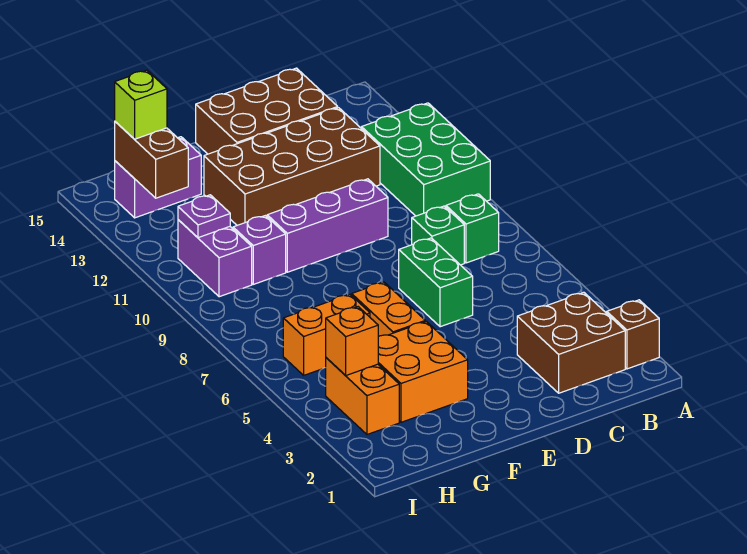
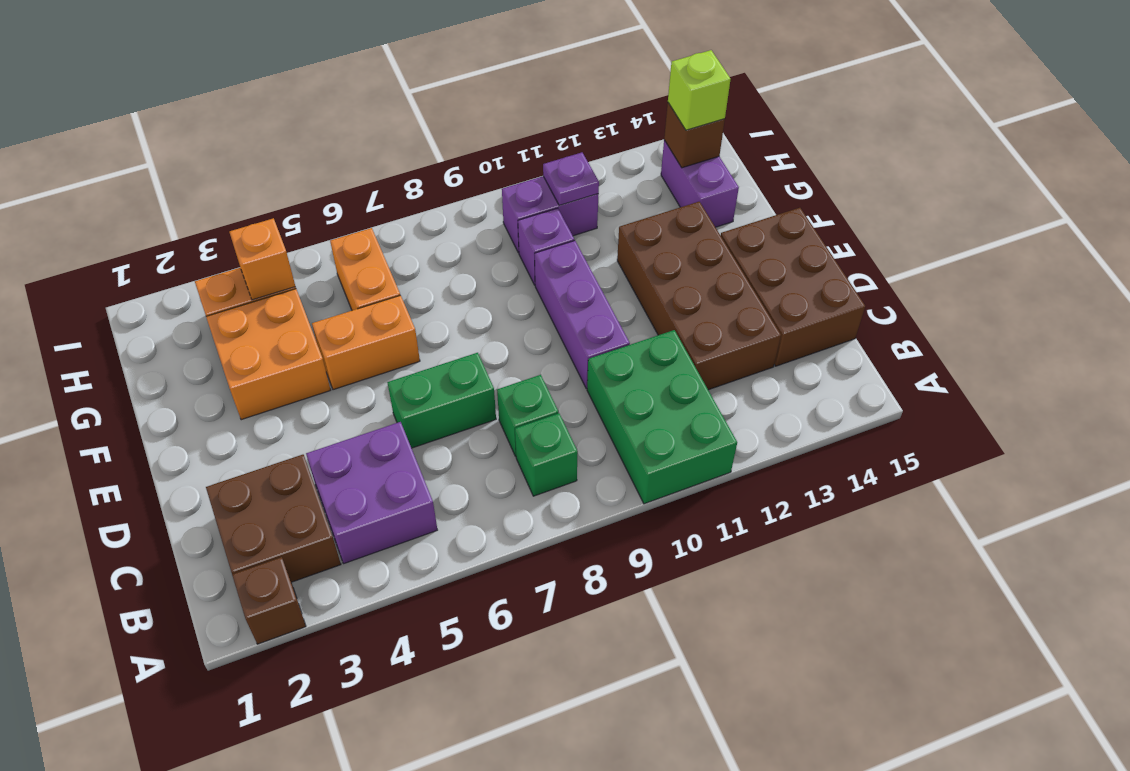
green 2x3 brick [361,103,490,216] -> green 2x3 brick turned to [587,330,737,504]
none -> purple 2x2 brick [306,422,437,564]
brown 1x2 brick [115,122,188,198] -> brown 1x1 brick [664,103,725,168]

